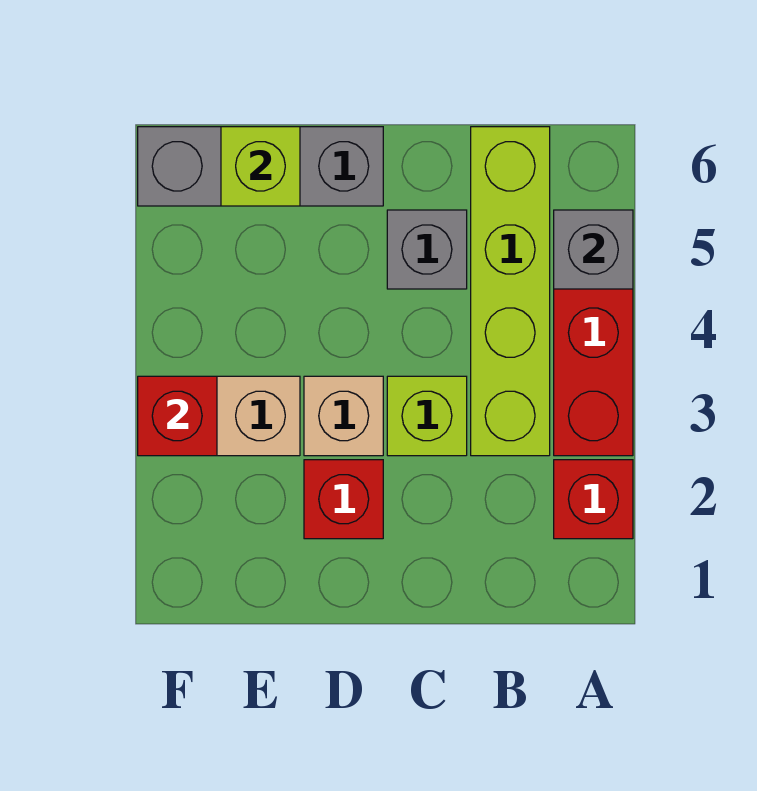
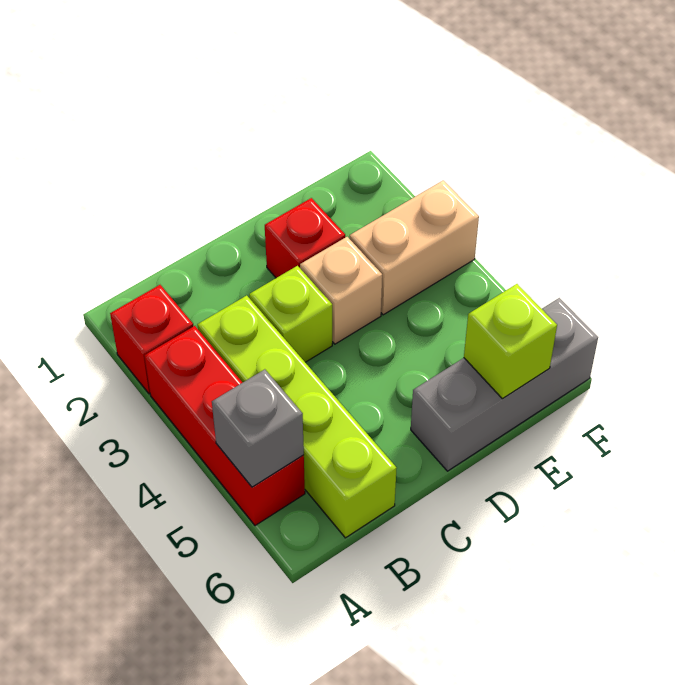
grey 1x1 brick [387,210,467,289] -> none
red 1x1 brick [138,376,217,456] -> none

